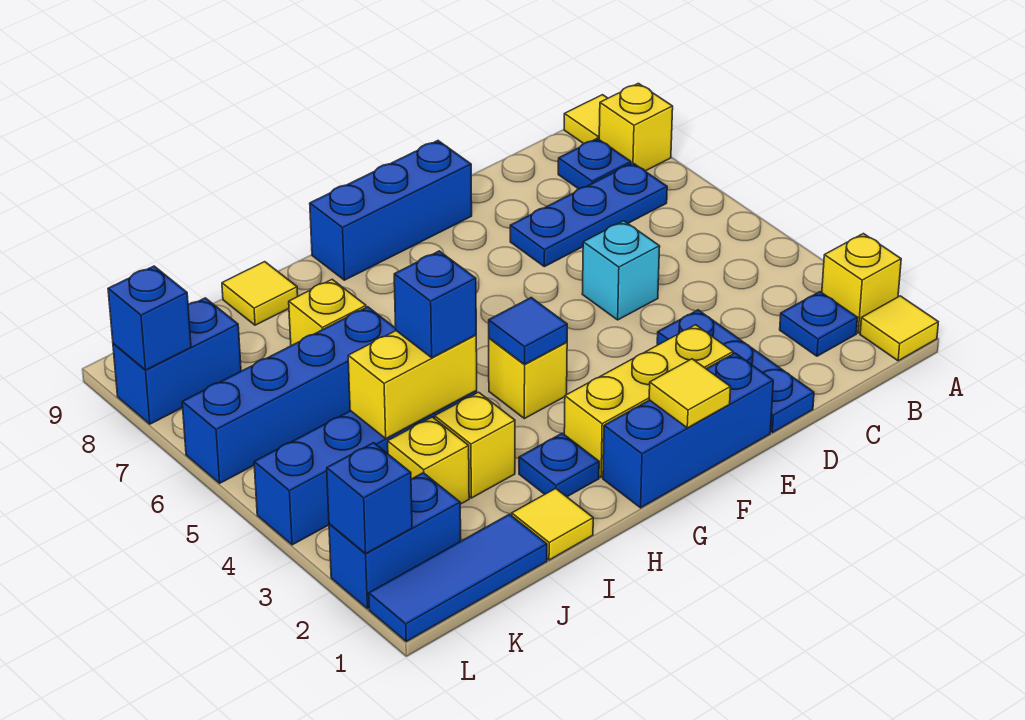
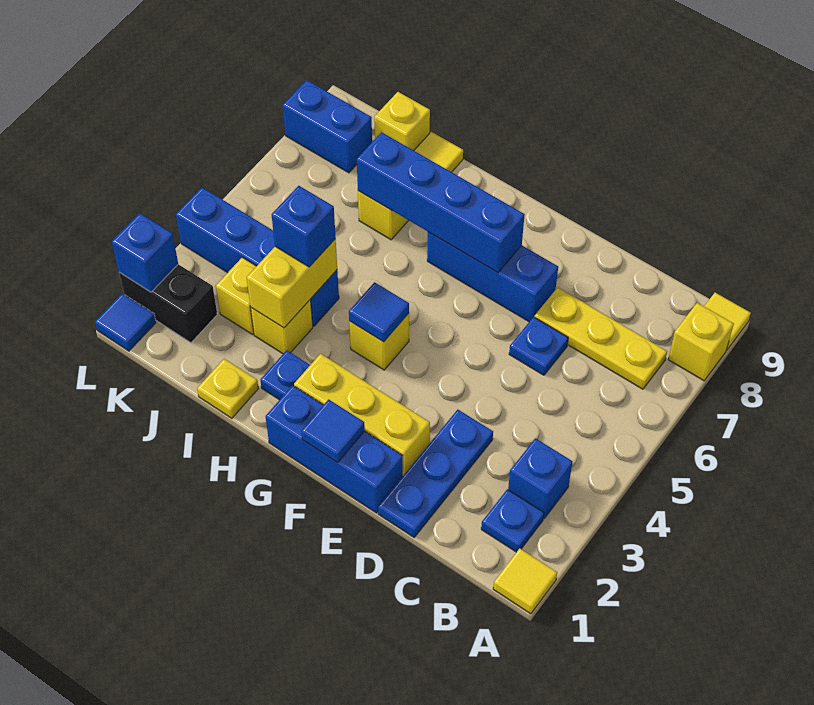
yellow 1x1 brick [822,234,901,333] -> yellow 1x1 brick moved to [374,92,430,150]
blue 1x3 plate [510,163,667,267] -> yellow 1x3 plate [534,287,667,389]
blue 1x1 plate [558,138,631,189] -> blue 1x1 plate moved to [509,317,568,375]
cyan 1x1 brick [582,221,660,320] -> none
blue 1x3 brick [310,141,472,280] -> blue 1x3 brick moved to [427,232,558,322]
yellow 1x1 tile [649,359,730,428] -> blue 1x1 tile [301,399,365,462]
yellow 1x1 tile [512,488,593,560] -> yellow 1x1 plate [197,359,258,418]
yellow 1x2 brick [348,331,477,438] -> yellow 1x2 brick turned to [247,239,337,328]
blue 1x4 brick [182,307,396,483] -> blue 1x4 brick moved to [357,132,525,273]
blue 1x3 tile [369,514,547,641] -> blue 1x1 tile [95,293,156,351]
blue 1x2 brick [329,473,461,609] -> black 1x2 brick [119,264,217,343]
blue 1x1 brick [108,266,191,370] -> blue 1x1 brick moved to [508,438,573,519]

